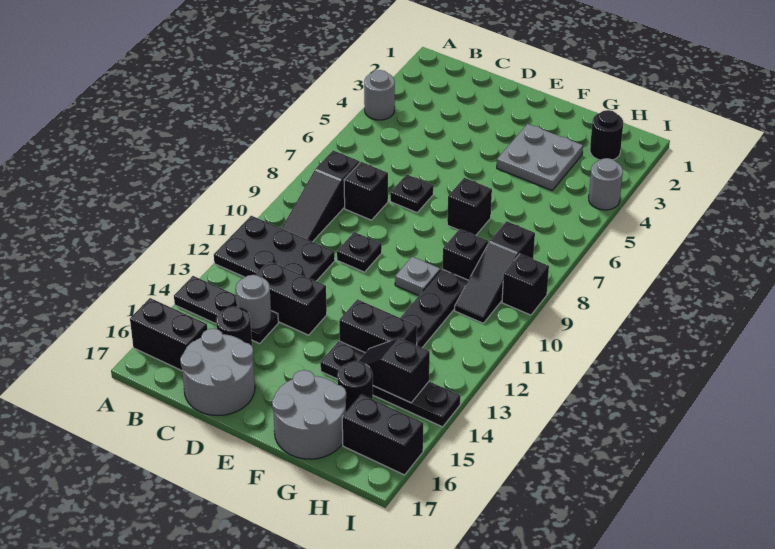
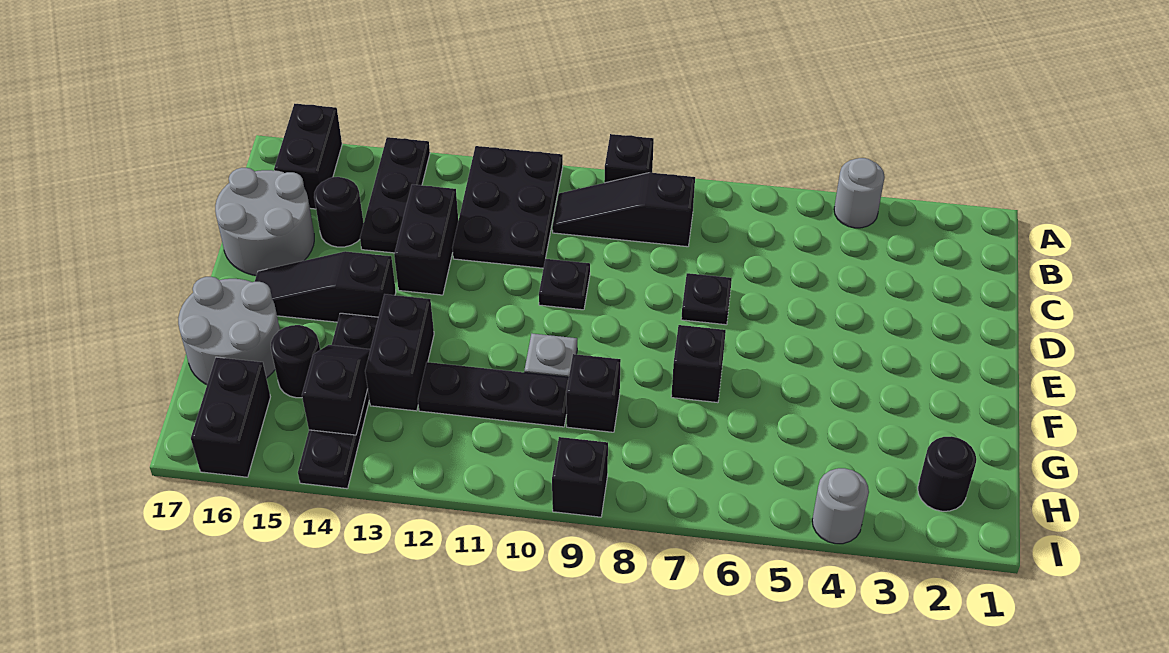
black 1x1 brick [344,162,388,220] -> black 1x1 brick moved to [604,134,654,183]
grey 1x1 round brick [236,275,271,329] -> none
grey 2x2 plate [497,124,583,190] -> none
black 1x3 slope [455,221,535,323] -> black 1x3 slope moved to [255,251,396,322]

